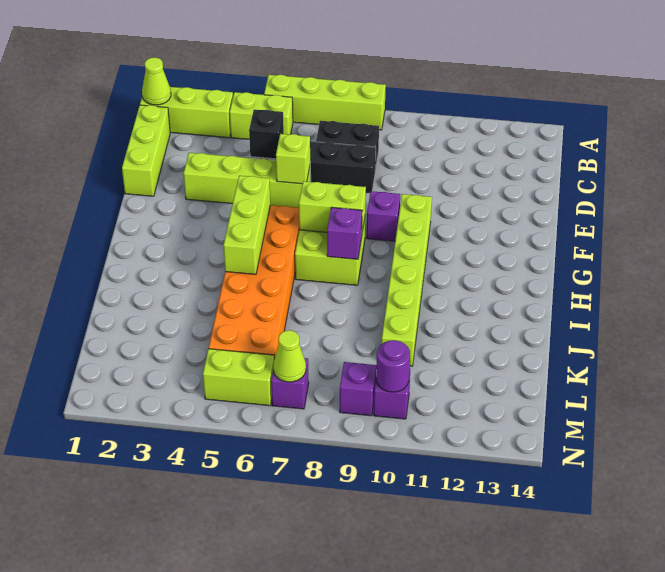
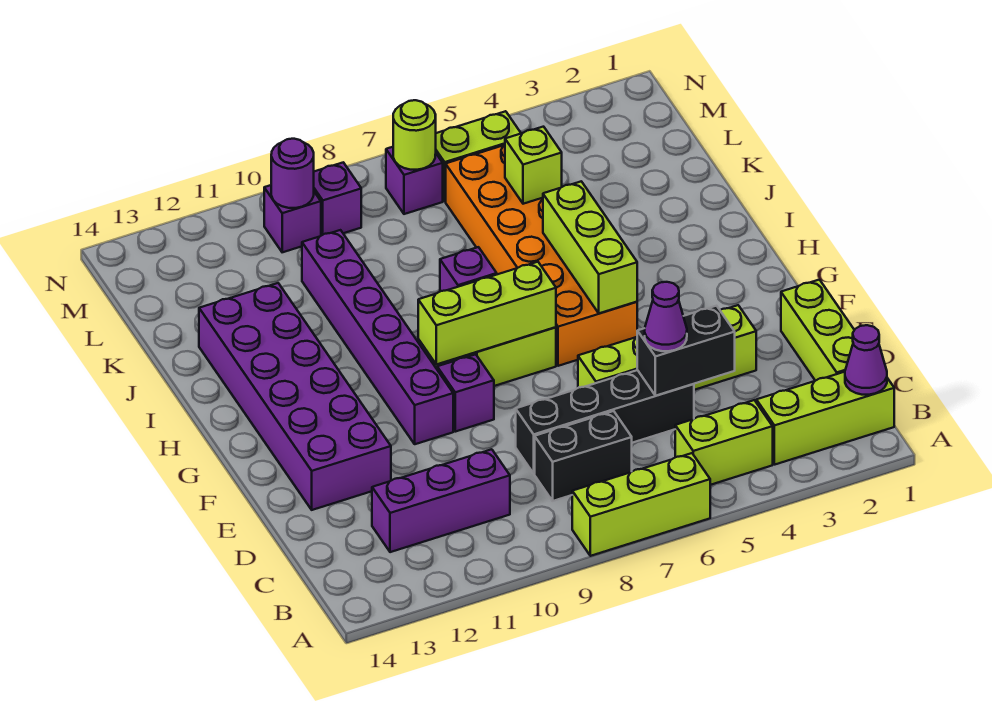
lime 1x4 brick [264,75,386,130] -> lime 1x3 brick [572,453,710,556]
lime 1x1 cone [142,57,171,105] -> purple 1x1 cone [845,325,887,395]
none -> purple 1x3 brick [372,449,510,552]
black 1x1 brick [249,109,284,159] -> black 1x2 brick [637,306,735,396]
none -> purple 1x1 cone [645,282,687,351]
lime 1x1 brick [276,134,310,184] -> lime 1x1 brick moved to [505,127,562,204]
none -> purple 2x6 brick [199,283,391,510]
lime 1x6 brick [382,194,432,366] -> purple 1x6 brick [302,230,453,444]
lime 1x2 brick [299,181,366,232] -> lime 1x3 brick [418,262,556,365]
lime 1x1 cone [273,330,306,382] -> lime 1x1 round brick [393,100,436,170]

